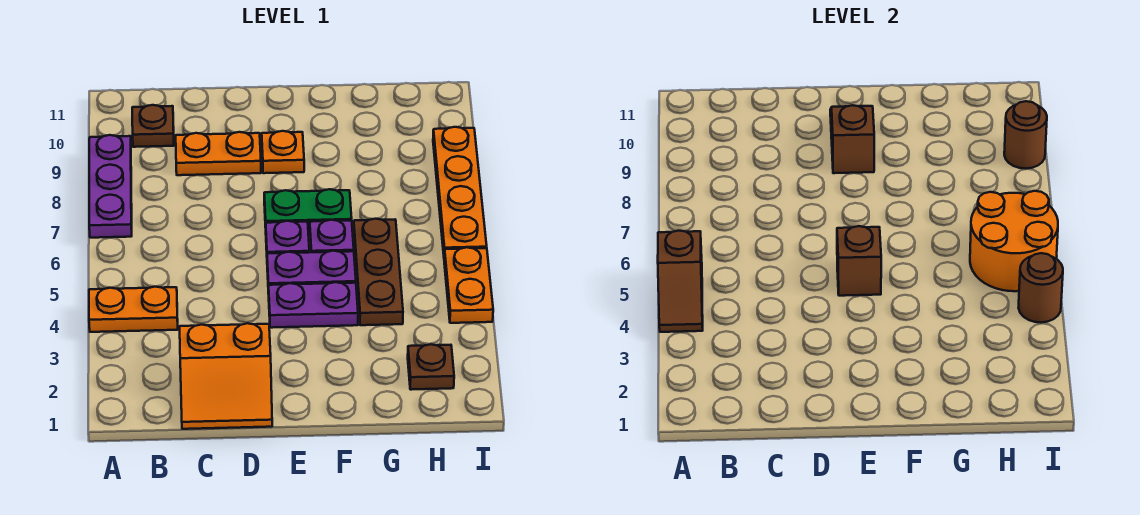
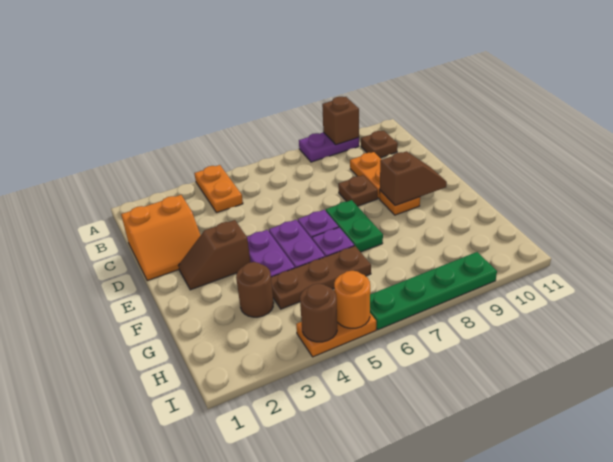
brown 1x2 slope [658,231,703,332] -> brown 1x2 slope moved to [178,220,250,290]
purple 1x3 plate [89,135,132,238] -> purple 1x2 plate [299,132,359,162]
orange 2x2 slope [180,323,272,429] -> orange 2x2 slope turned to [121,195,201,281]
brown 1x1 brick [837,226,881,296] -> brown 1x1 brick moved to [322,97,359,145]
brown 1x1 plate [408,344,454,390] -> brown 1x1 plate moved to [338,175,378,206]
orange 2x2 round brick [970,191,1058,291] -> orange 1x1 round brick [334,271,370,328]
orange 1x4 plate [433,127,487,254] -> green 1x4 plate [370,252,497,330]
brown 1x1 round brick [1004,101,1047,169] -> brown 1x1 round brick moved to [236,262,274,317]

